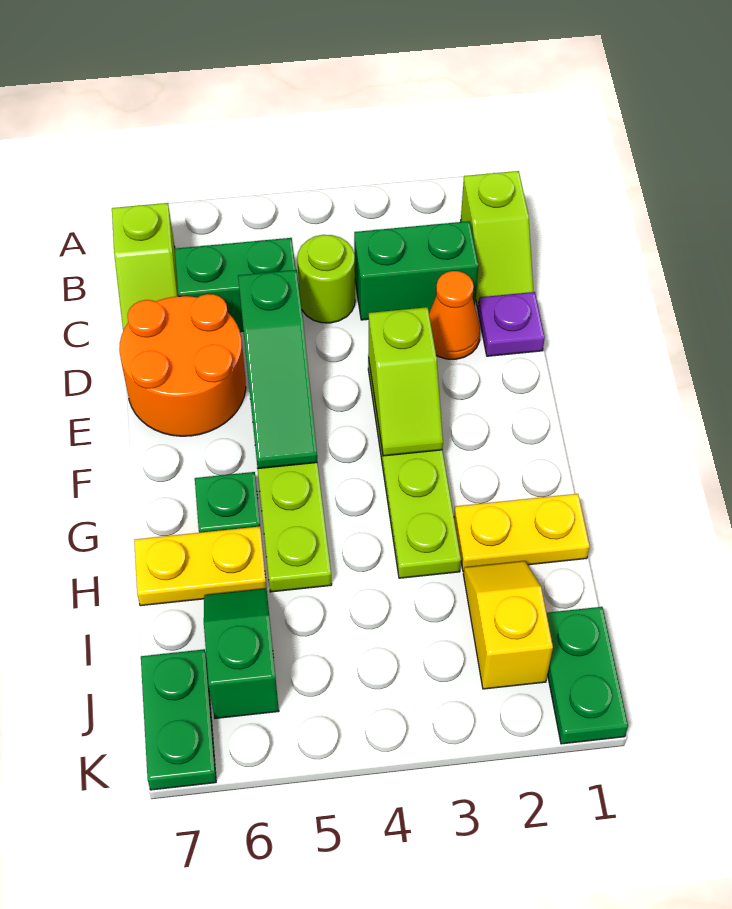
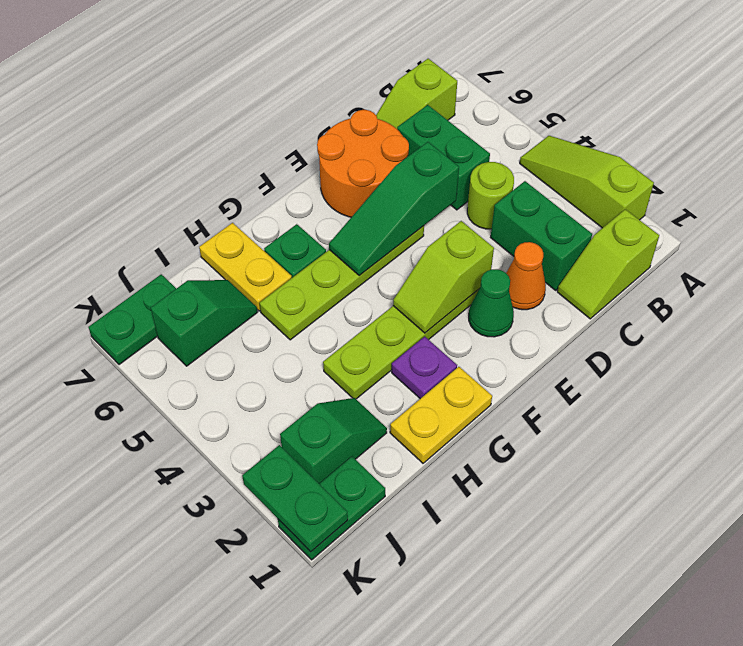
none -> lime 1x3 slope [520,136,654,228]
purple 1x1 plate [478,292,545,356] -> purple 1x1 plate moved to [392,337,457,399]
none -> green 1x1 cone [469,269,514,337]
yellow 1x2 plate [454,494,590,572] -> yellow 1x2 plate turned to [390,367,492,463]
yellow 1x2 slope [463,561,553,689] -> green 1x2 slope [280,398,387,484]
none -> green 1x2 plate [242,445,348,552]

